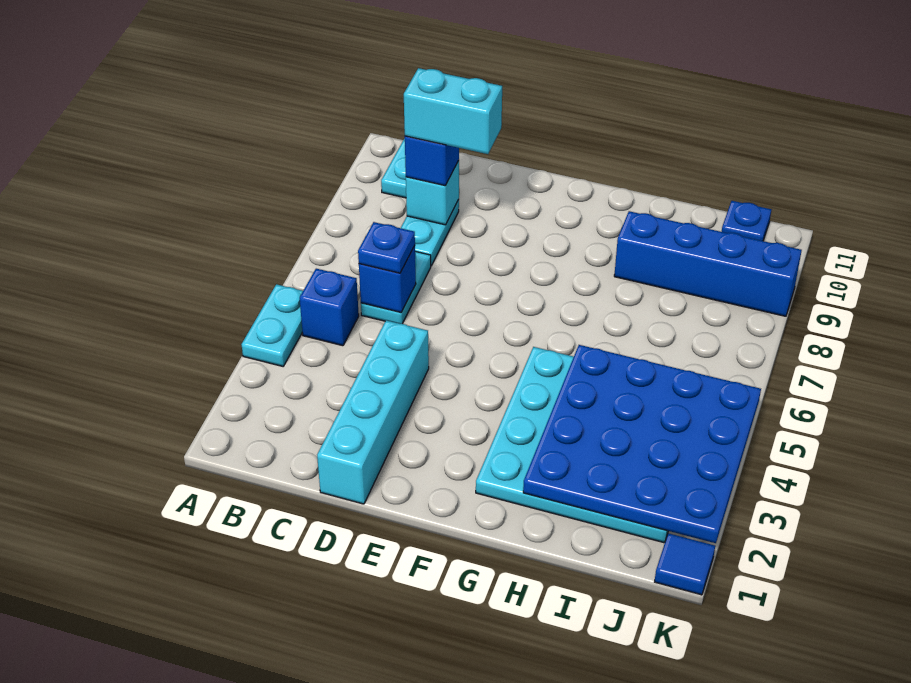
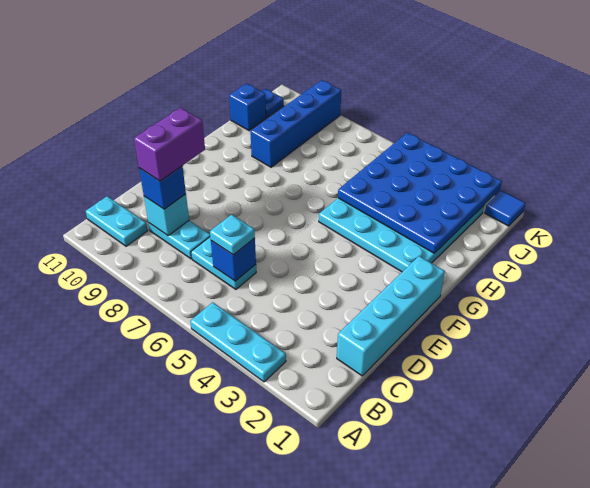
cyan 1x2 plate [241,284,303,366] -> cyan 1x3 plate [190,302,286,382]
blue 1x1 brick [300,269,359,346] -> blue 1x1 brick moved to [229,83,266,131]
blue 1x1 plate [358,222,415,273] -> cyan 1x1 plate [210,215,255,255]
cyan 1x2 brick [404,68,502,154] -> purple 1x2 brick [134,108,205,181]
cyan 1x4 brick [317,320,429,504] -> cyan 1x4 brick turned to [337,256,445,376]

